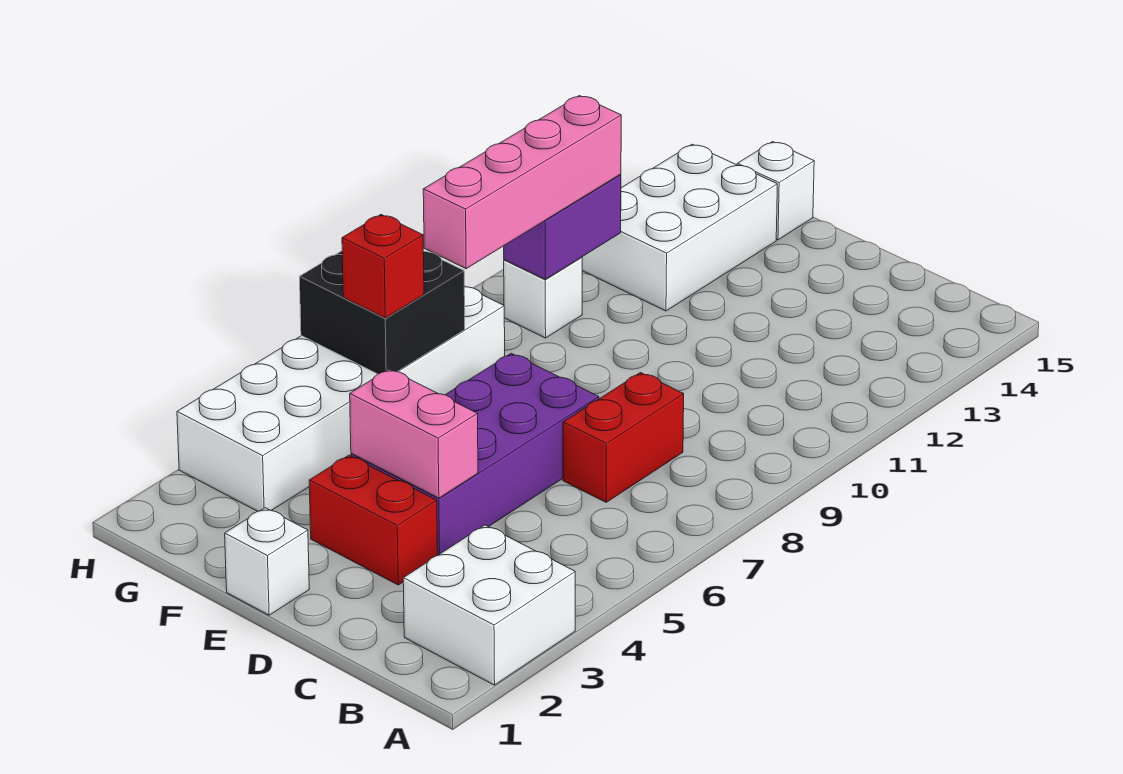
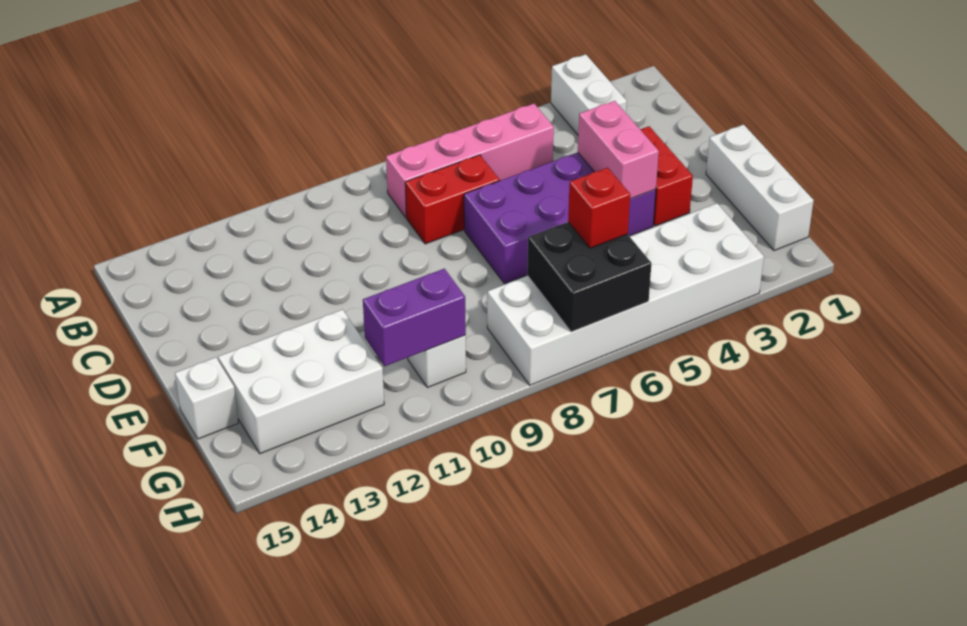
white 2x2 brick [403,525,575,685] -> white 1x2 brick [551,54,627,135]
white 1x1 brick [225,508,309,615] -> white 1x3 brick [706,125,814,251]
pink 1x4 brick [423,96,621,269] -> pink 1x4 brick moved to [386,104,554,217]

